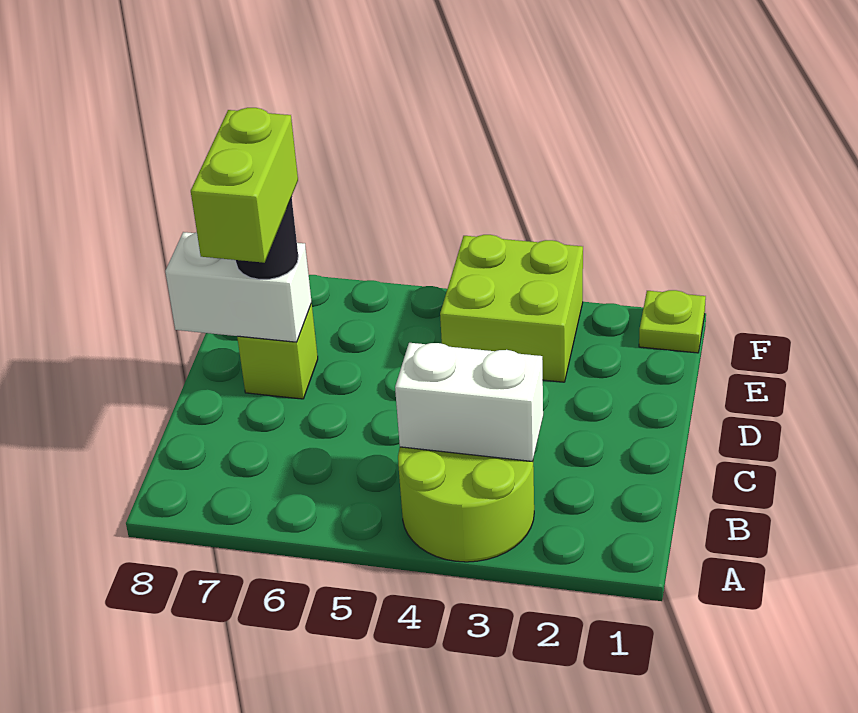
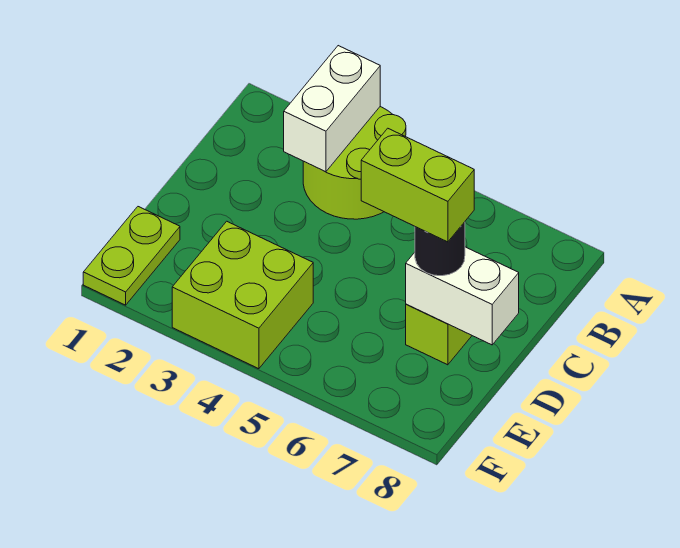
white 1x2 brick [395,343,543,462] -> white 1x2 brick turned to [284,46,380,172]
lime 1x2 brick [191,108,298,263] -> lime 1x2 brick turned to [361,128,474,242]
lime 1x1 plate [639,290,706,353] -> lime 1x2 plate [83,207,180,305]

